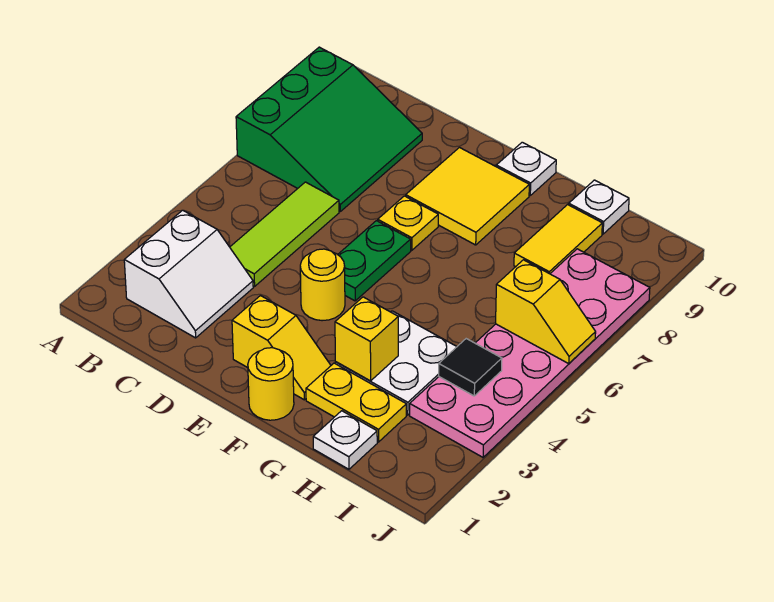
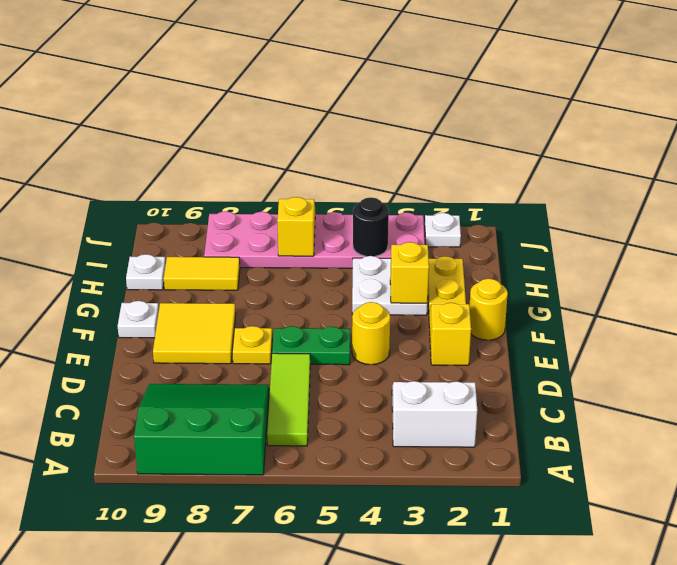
lime 1x3 tile [230,182,339,286] -> lime 1x3 tile turned to [267,353,310,446]
white 1x1 plate [313,411,377,469] -> white 1x1 plate moved to [425,213,461,247]
black 1x1 tile [439,339,502,396] -> black 1x1 round brick [353,197,389,256]

